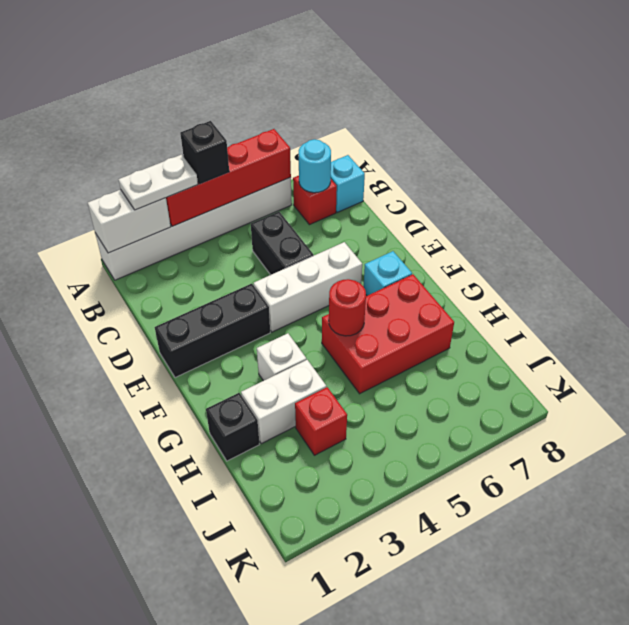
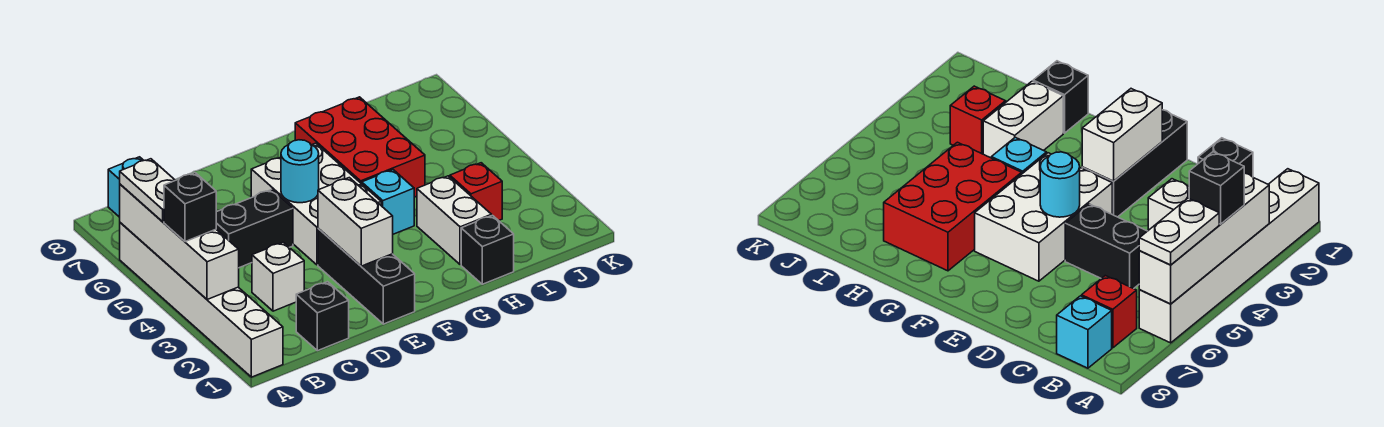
white 1x2 brick [88,189,171,253] -> white 1x2 brick moved to [318,178,393,266]
white 1x2 plate [118,155,198,210] -> white 1x2 plate moved to [120,159,175,222]
red 1x4 brick [166,129,291,226] -> white 1x4 brick [120,184,239,300]
cyan 1x1 round brick [299,139,331,193] -> cyan 1x1 round brick moved to [281,140,319,203]
none -> black 1x1 brick [296,282,349,351]
white 1x3 brick [254,242,362,332] -> white 2x3 brick [251,143,381,265]
cyan 1x1 brick [363,251,412,296] -> cyan 1x1 brick moved to [362,170,414,234]
white 1x1 brick [257,333,306,381] -> white 1x1 brick moved to [252,242,304,311]
red 1x1 round brick [329,279,366,336] -> none

